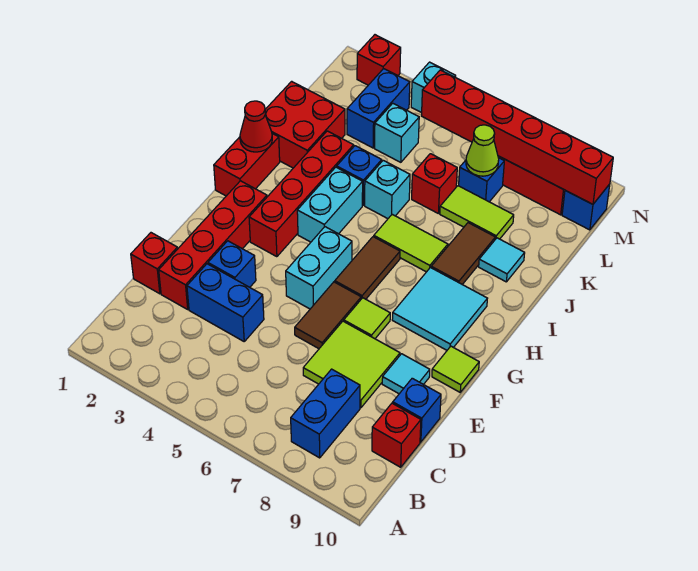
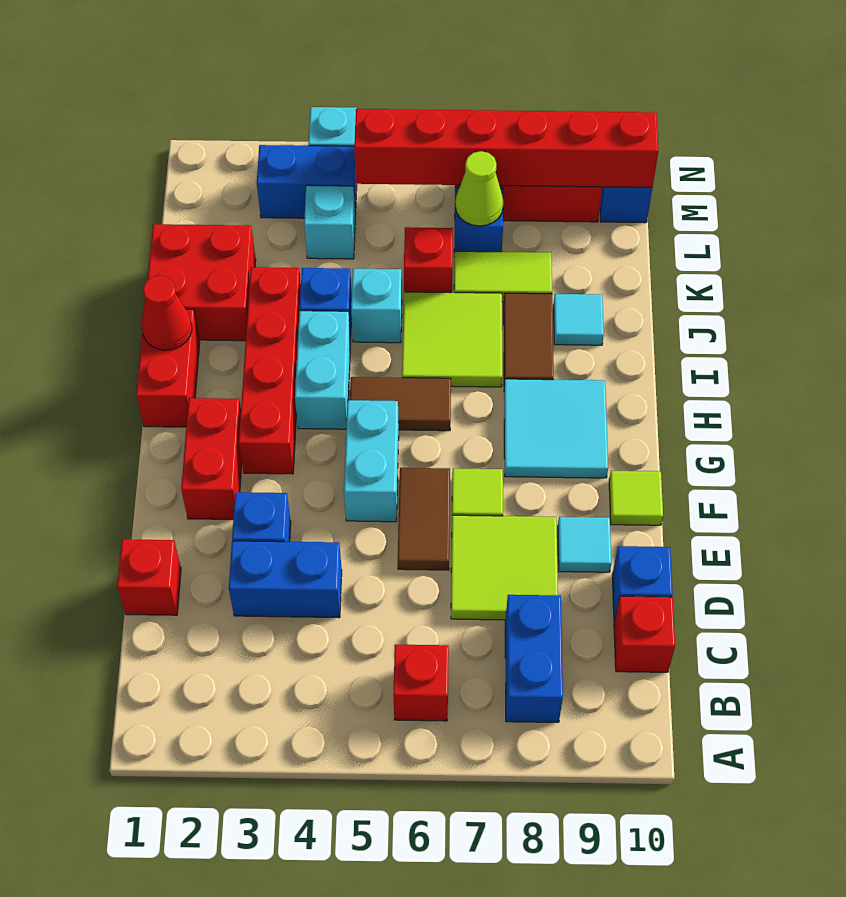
red 1x4 brick [159,181,267,309] -> red 1x2 brick [181,398,242,519]
brown 1x2 tile [335,237,400,299] -> brown 1x2 tile turned to [350,377,451,431]
lime 1x2 tile [374,214,448,272] -> lime 2x2 tile [402,292,502,387]
blue 1x2 brick [347,69,410,148] -> blue 1x2 brick turned to [257,145,357,218]
red 1x1 brick [357,35,401,85] -> red 1x1 brick moved to [393,645,449,721]

